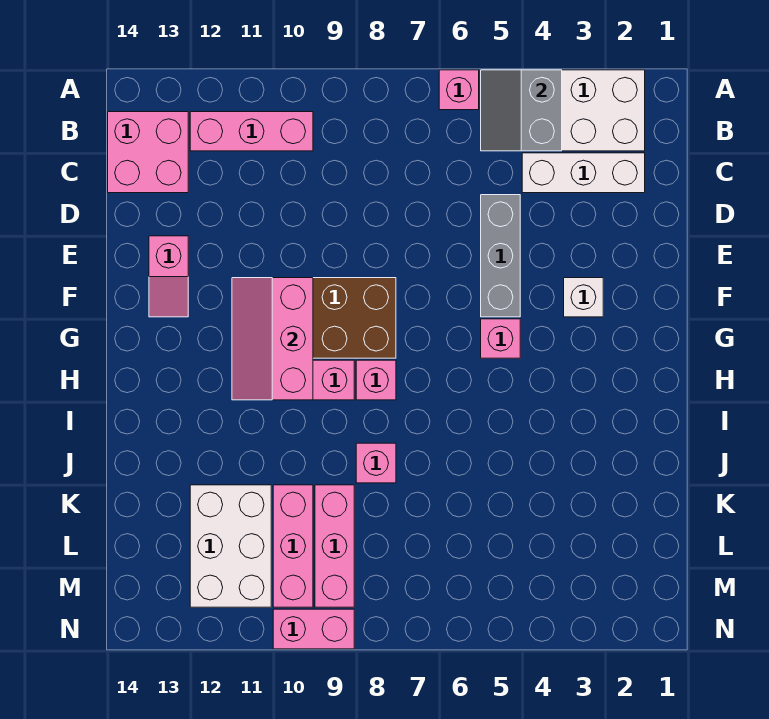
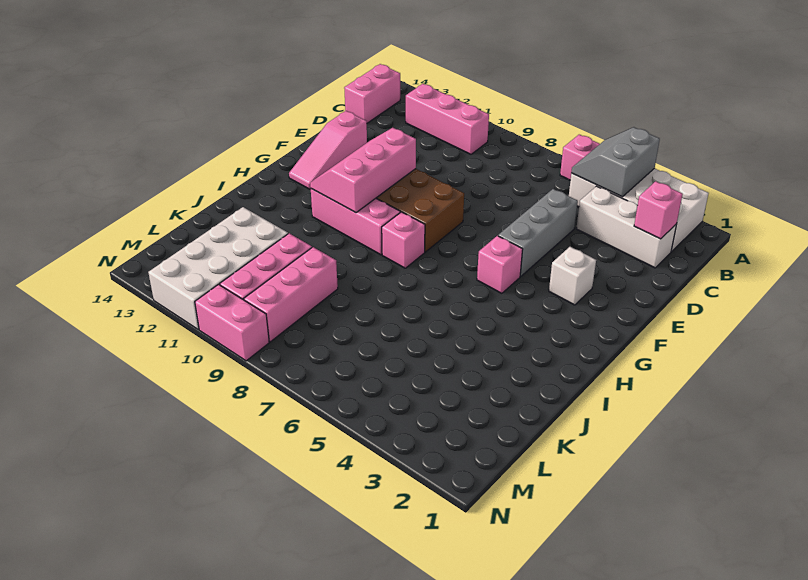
pink 2x2 brick [108,112,188,193] -> pink 1x2 brick [344,64,400,123]
pink 1x2 slope [149,236,188,317] -> pink 1x3 slope [289,111,367,189]
pink 1x1 brick [356,443,396,483] -> pink 1x1 brick moved to [634,181,683,239]
white 2x3 brick [190,485,271,607] -> white 2x4 brick [148,207,288,329]

